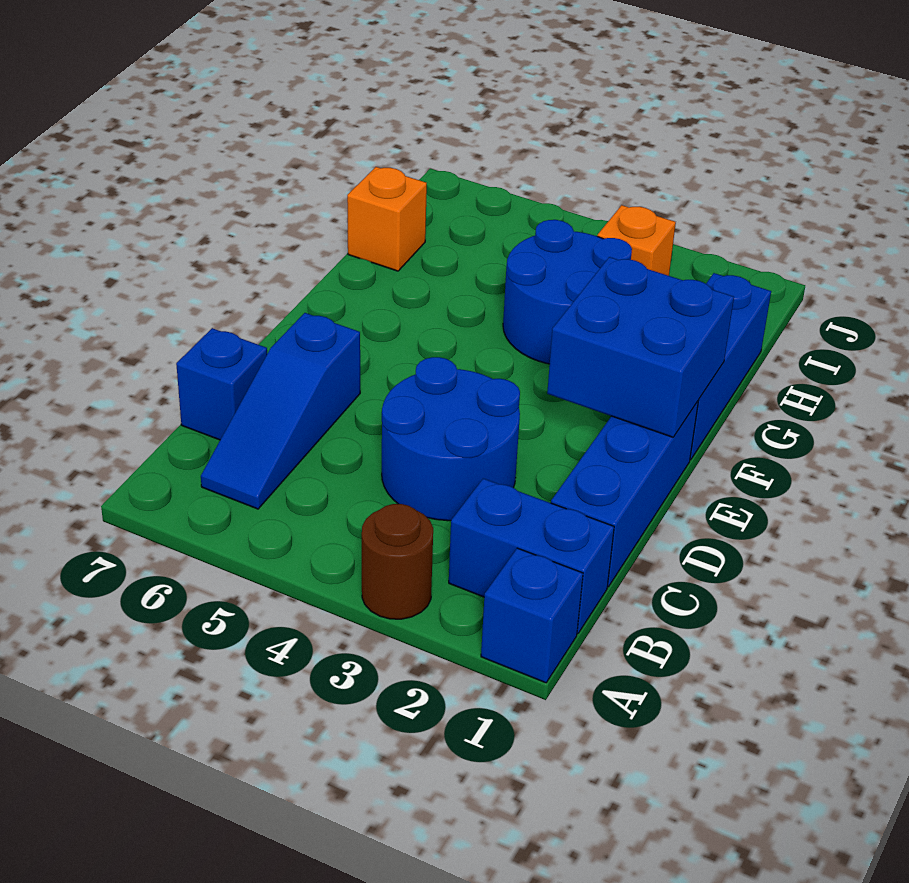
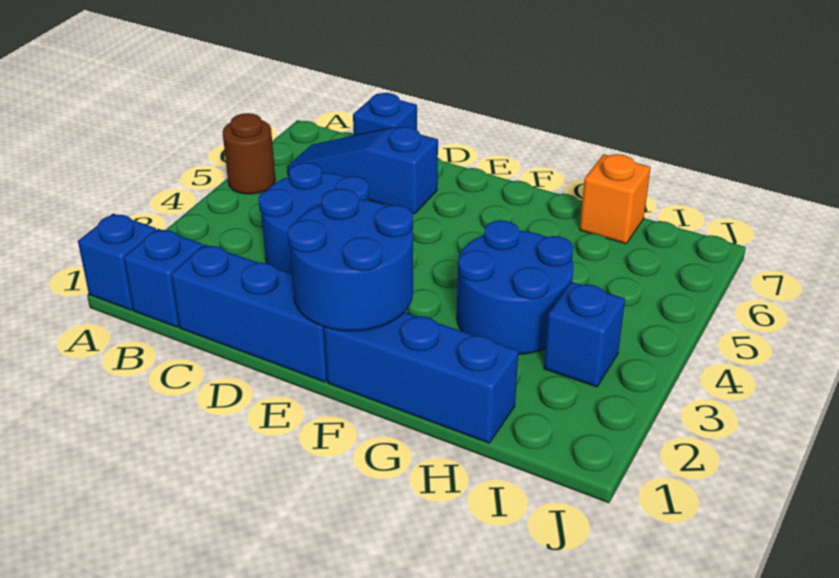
brown 1x1 round brick [362,504,433,619] -> brown 1x1 round brick moved to [223,113,275,194]
blue 1x2 brick [449,478,614,634] -> blue 1x1 brick [124,229,203,327]
blue 2x2 brick [547,257,734,437] -> blue 2x2 round brick [288,189,413,331]
orange 1x1 brick [597,205,676,276] -> blue 1x1 brick [544,282,625,387]

